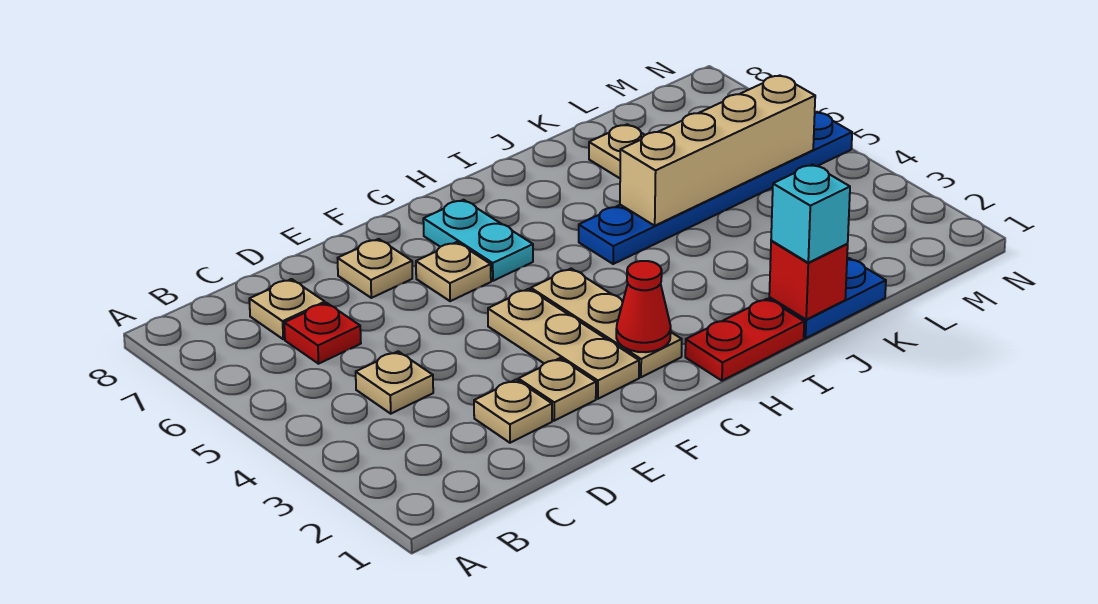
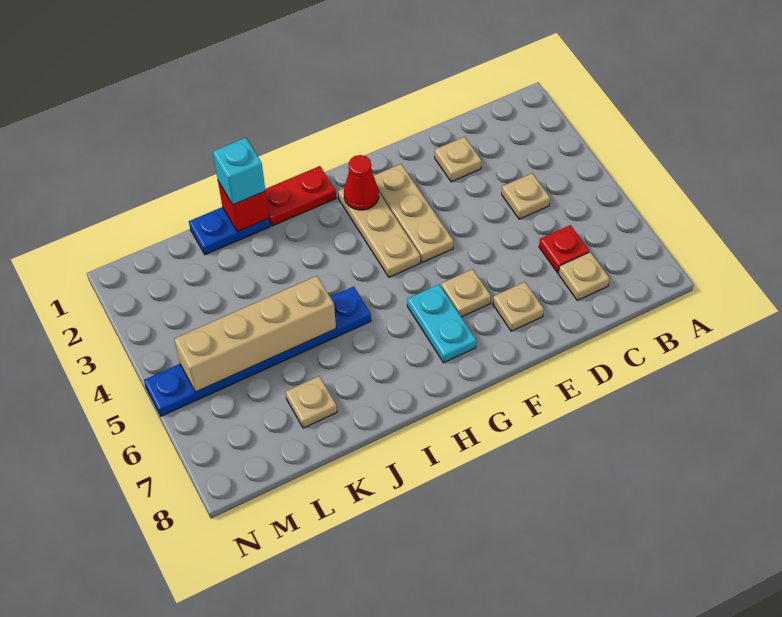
tan 1x1 plate [518,358,596,421] -> none

